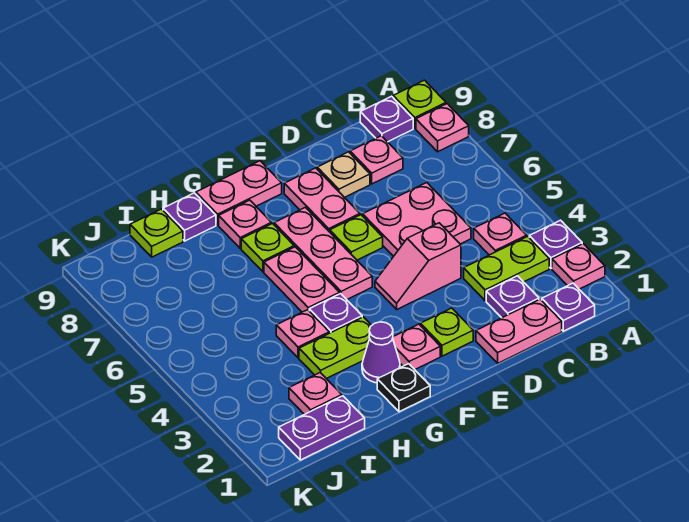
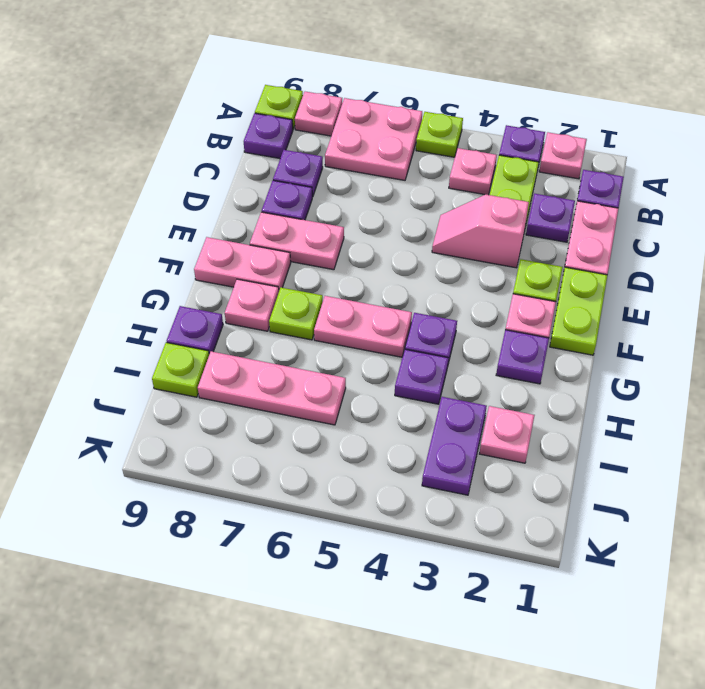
pink 2x2 plate [363,183,471,256] -> pink 2x2 plate moved to [325,98,422,180]
pink 1x1 plate [350,136,403,184] -> purple 1x1 plate [273,150,323,197]
pink 1x2 slope [375,223,461,309] -> pink 1x2 slope turned to [432,195,529,268]
tan 1x1 plate [317,152,370,198] -> purple 1x1 plate [262,180,312,220]
lime 1x1 plate [330,215,383,260] -> lime 1x1 plate moved to [416,112,463,157]
pink 1x3 plate [274,207,372,299] -> pink 1x3 plate moved to [198,351,346,425]
pink 1x2 plate [196,161,282,225] -> pink 1x2 plate turned to [194,237,291,290]
black 1x1 plate [377,364,430,412] -> none
purple 1x1 cone [362,322,400,383] -> purple 1x1 plate [496,330,549,384]
lime 1x2 plate [299,317,372,379] -> lime 1x2 plate moved to [550,267,607,355]
pink 1x1 plate [276,310,329,358] -> purple 1x1 plate [395,349,448,404]
purple 1x2 plate [279,396,365,460] -> purple 1x2 plate moved to [422,397,487,495]

